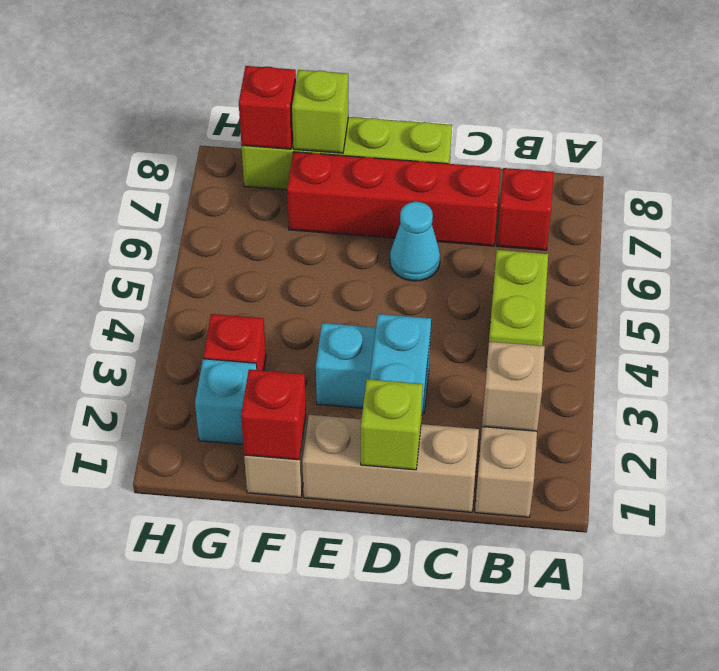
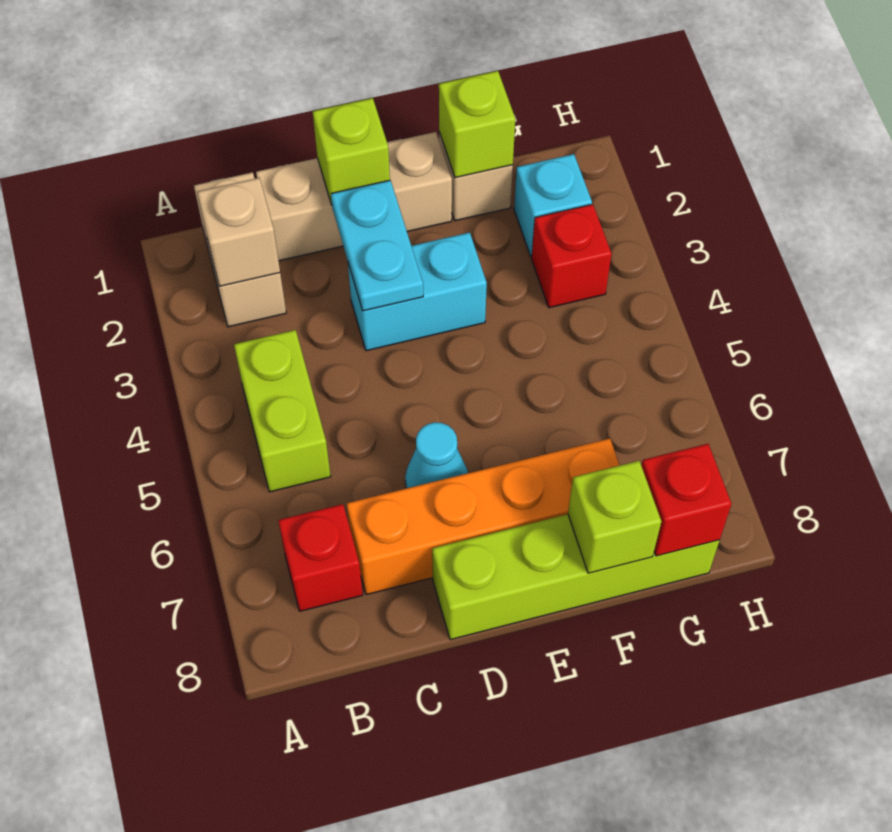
red 1x4 brick [287,152,501,246] -> orange 1x4 brick [347,438,620,595]
red 1x1 brick [241,369,306,460] -> lime 1x1 brick [439,71,515,178]

